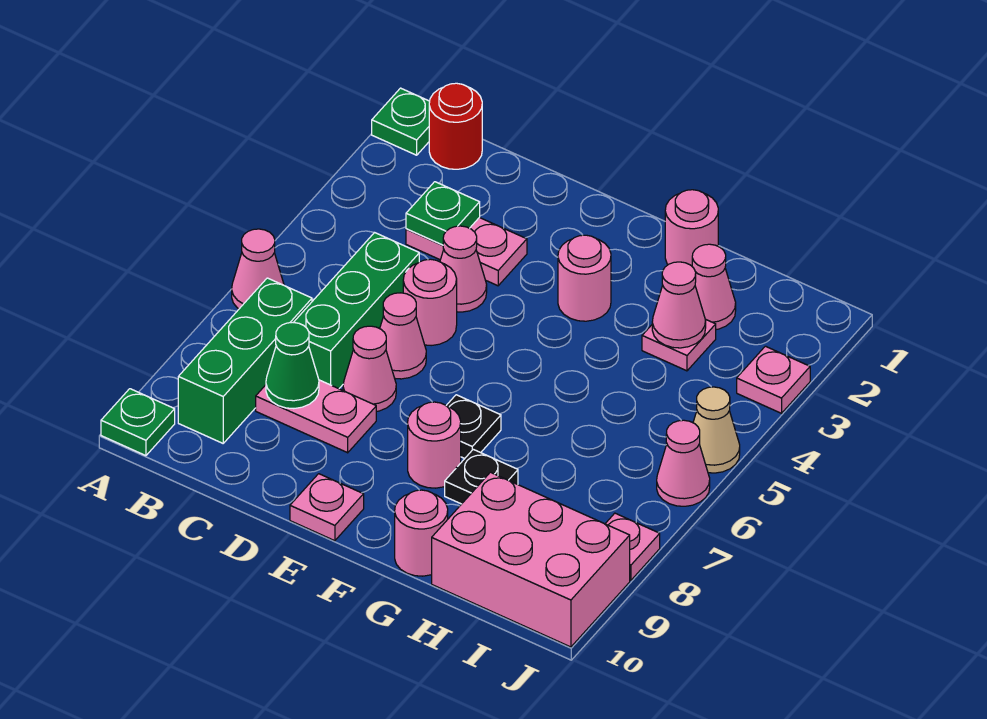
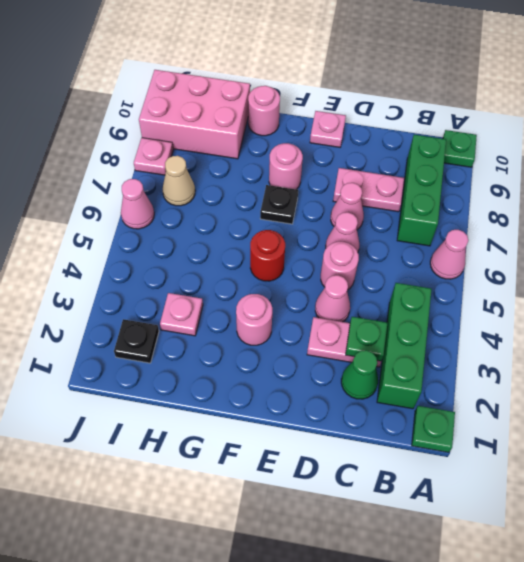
red 1x1 round brick [429,83,482,169] -> red 1x1 round brick moved to [250,230,285,281]
green 1x3 brick [294,233,419,389] -> green 1x3 brick moved to [377,283,432,409]
green 1x1 cone [266,322,319,409] -> green 1x1 cone moved to [341,350,378,399]
pink 1x1 round brick [665,190,718,266] -> none
black 1x1 plate [445,449,518,504] -> black 1x1 plate moved to [114,319,159,363]
pink 1x1 cone [692,244,736,330] -> none
pink 1x1 cone [652,262,706,348] -> none
pink 1x1 plate [737,346,810,413] -> none
tan 1x1 cone [693,387,740,473] -> tan 1x1 cone moved to [163,156,195,206]

